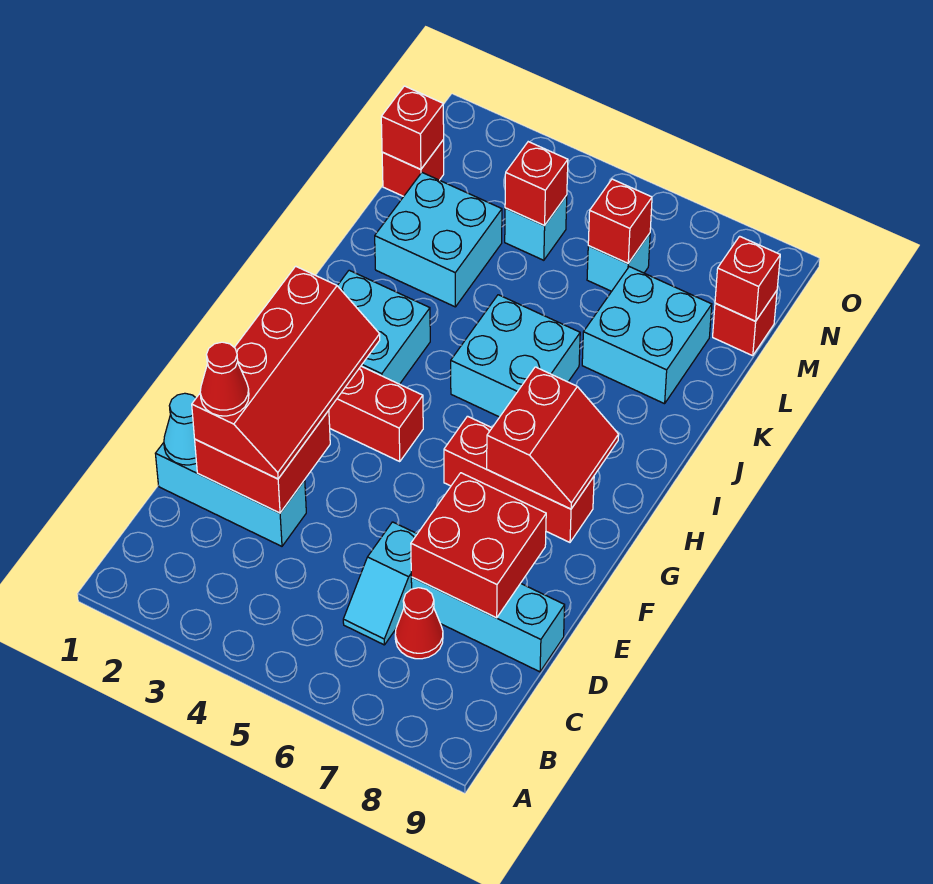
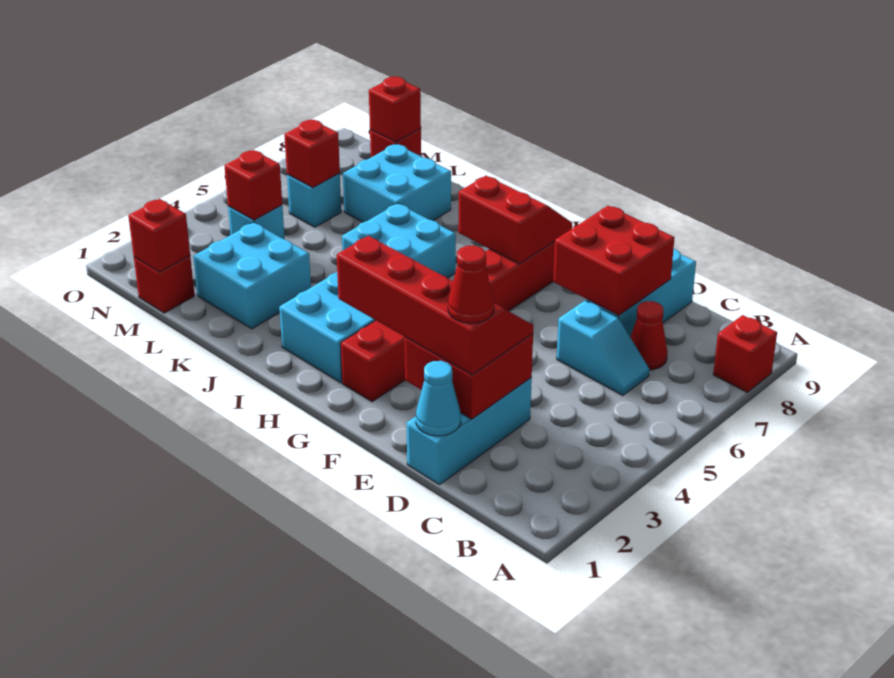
none -> red 1x1 brick [713,315,777,392]

